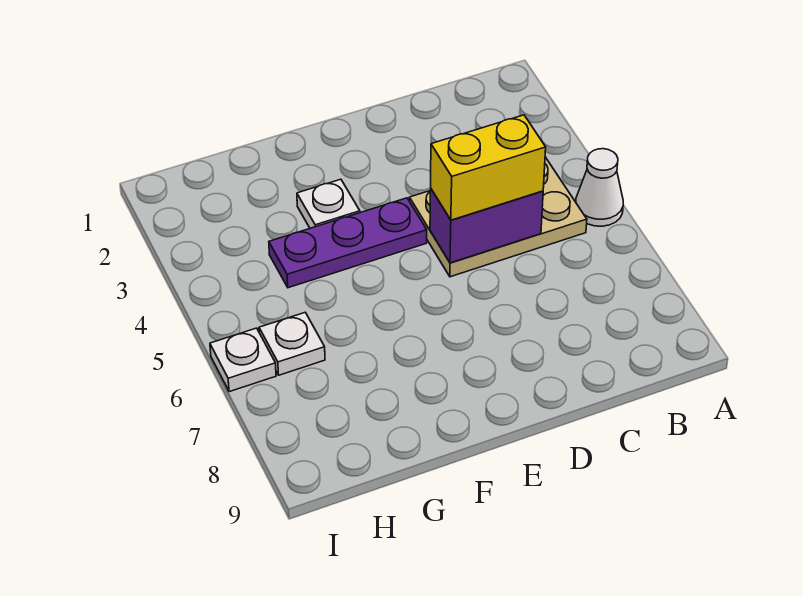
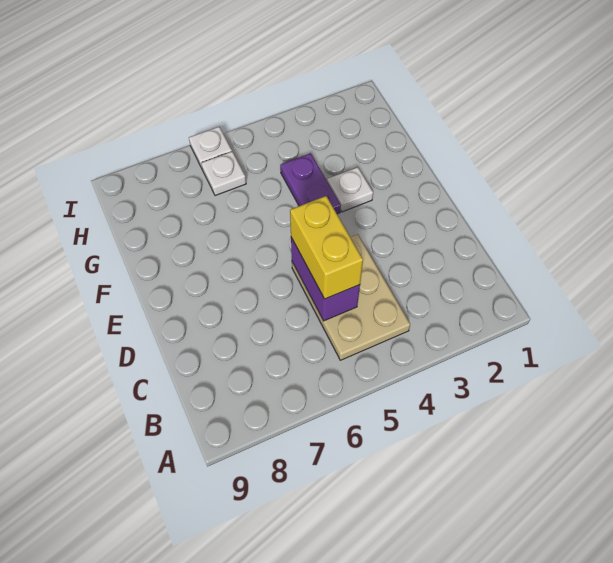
white 1x1 cone [576,149,623,226] -> none
purple 1x3 plate [269,198,427,288] -> purple 1x2 plate [280,153,341,214]

